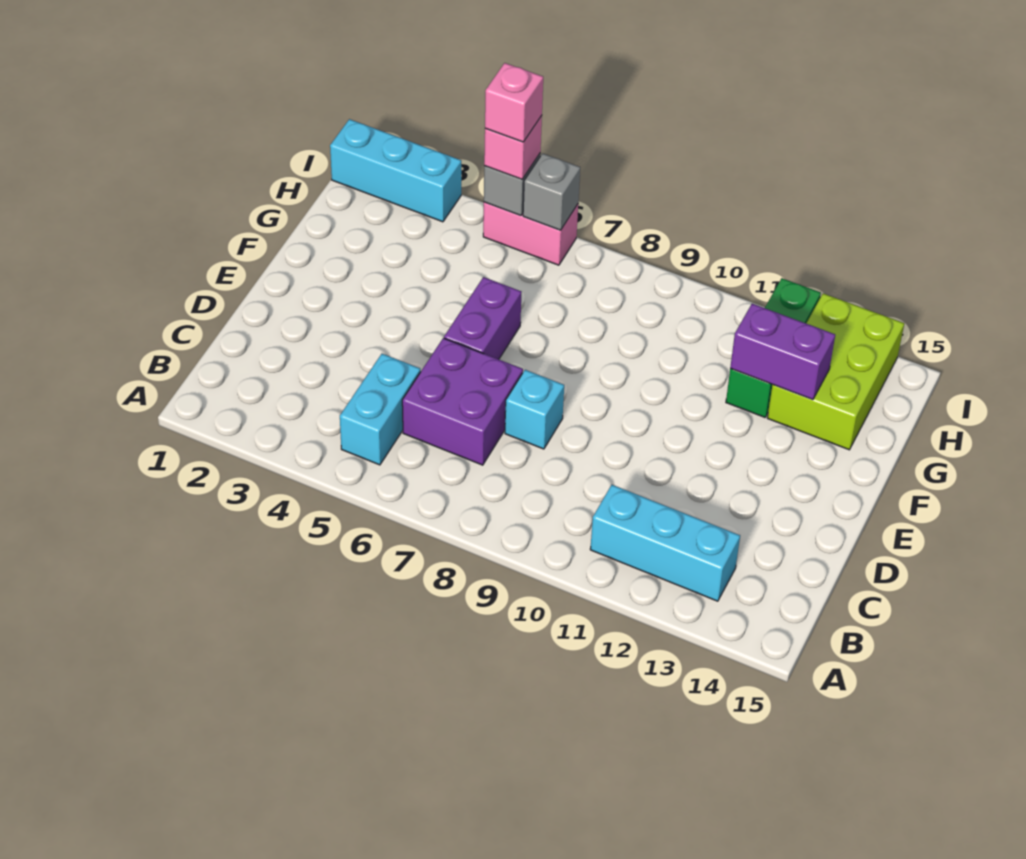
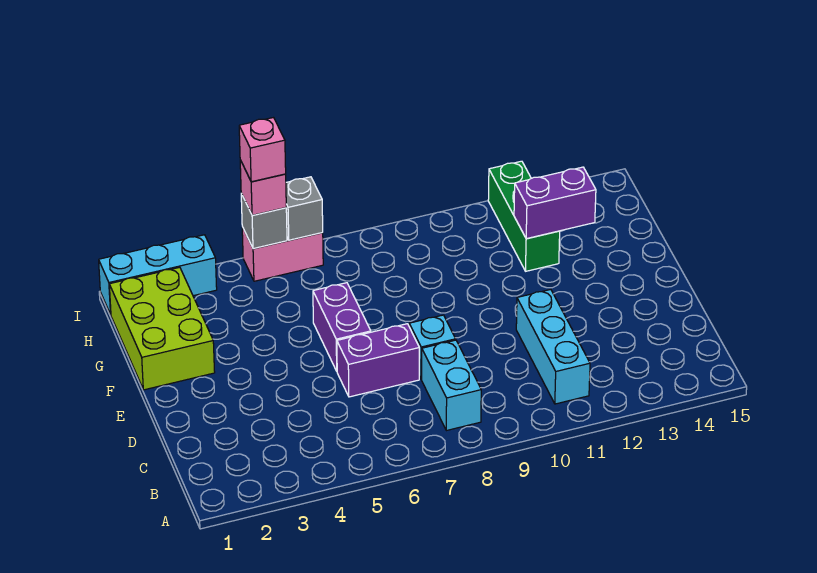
cyan 1x2 brick [340,354,421,465] -> cyan 1x2 brick moved to [422,340,481,431]
cyan 1x3 brick [590,485,740,601] -> cyan 1x3 brick turned to [516,290,590,404]
purple 2x2 brick [402,338,523,465] -> purple 1x2 brick [337,324,419,397]
lime 2x3 brick [768,293,904,450] -> lime 2x3 brick moved to [109,267,215,390]

